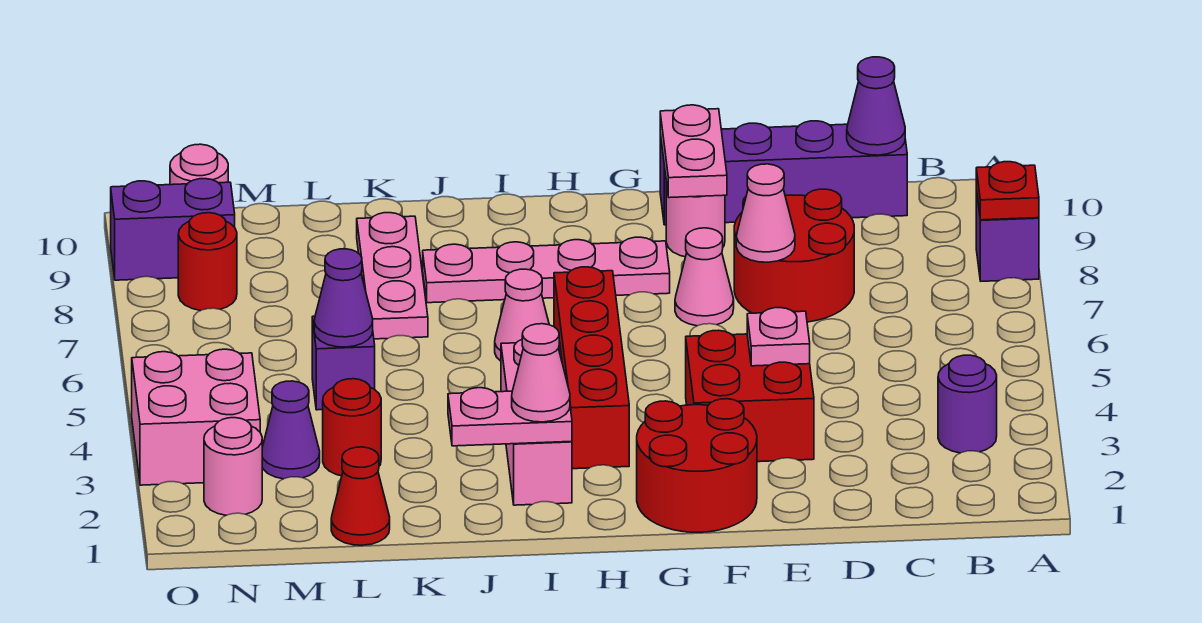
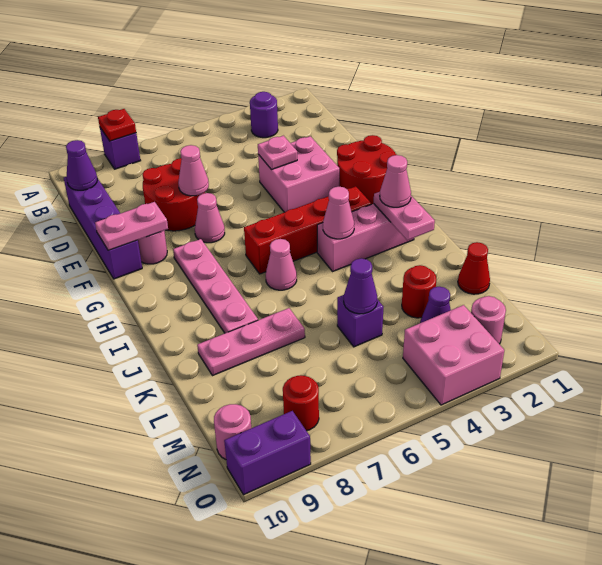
red 2x2 brick [686,330,814,462] -> pink 2x2 brick [258,136,339,212]
none -> pink 1x1 cone [323,187,354,239]
purple 1x2 brick [111,179,235,280] -> purple 1x2 brick turned to [224,411,311,495]

